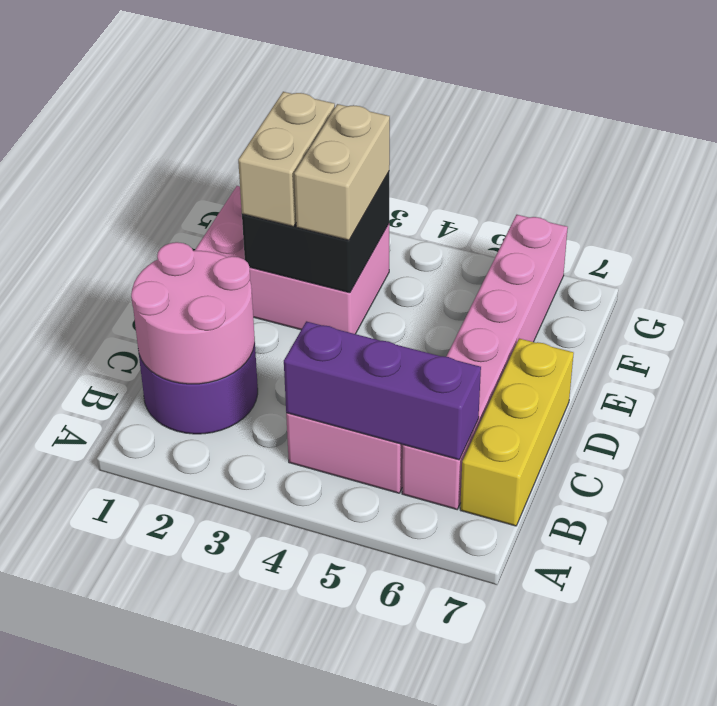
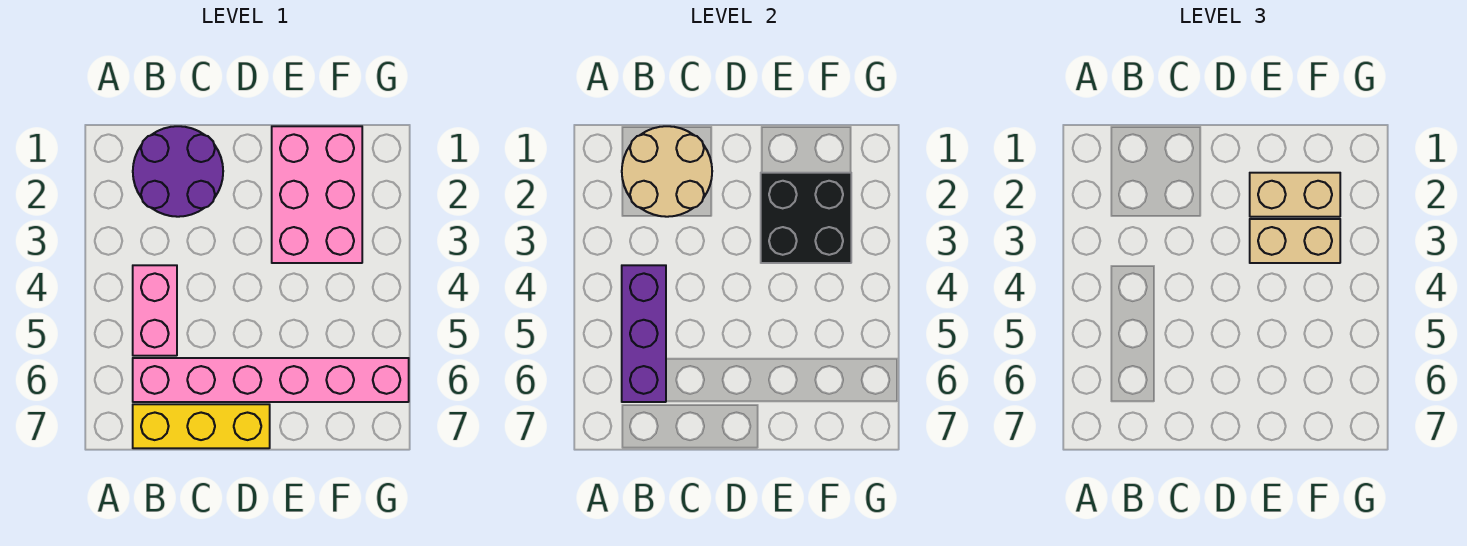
pink 2x2 round brick [131,242,255,384] -> tan 2x2 round brick [622,126,712,217]

